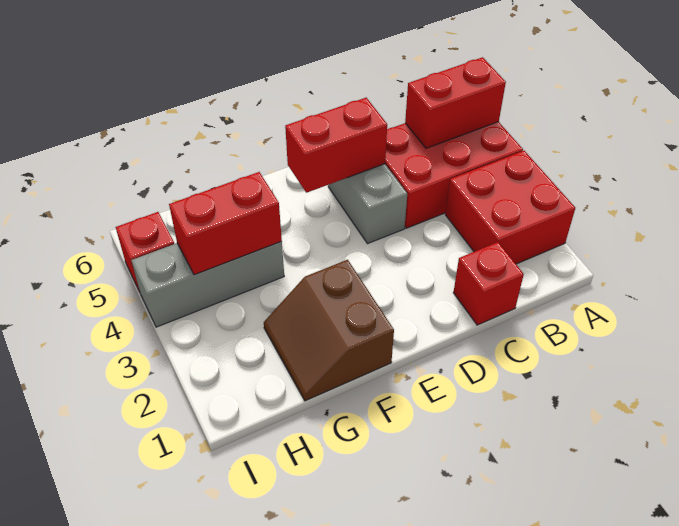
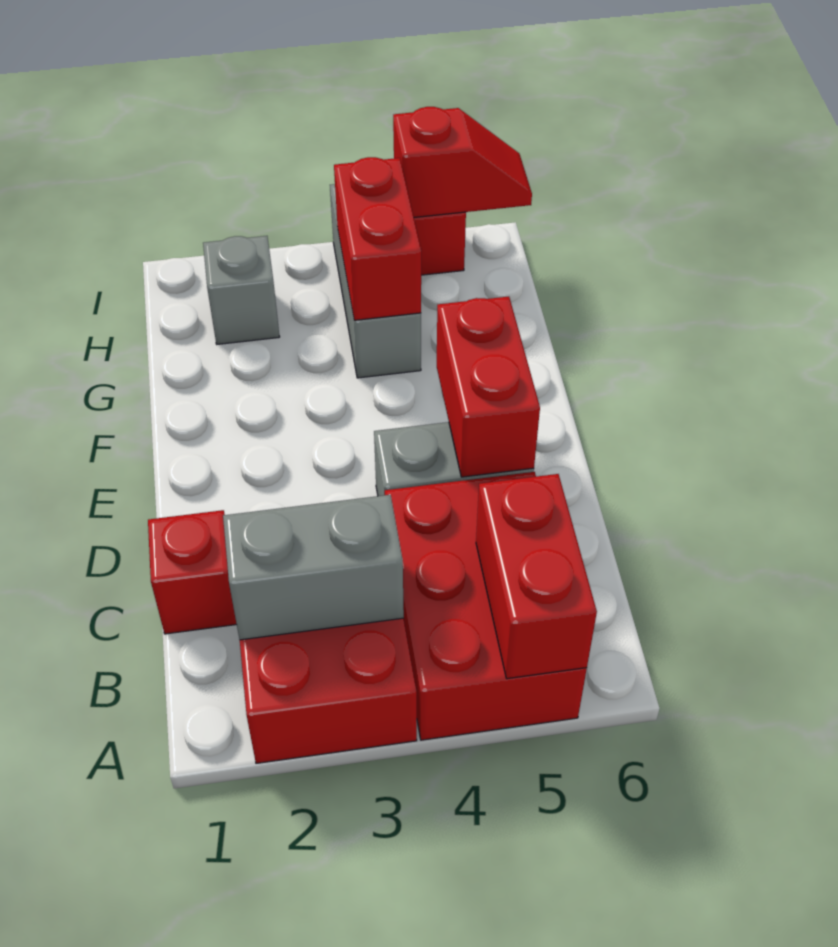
none -> grey 1x2 brick [223,495,404,640]
brown 2x2 slope [264,260,394,401] -> none
none -> grey 1x1 brick [203,236,280,344]
none -> red 1x2 slope [393,107,532,217]

